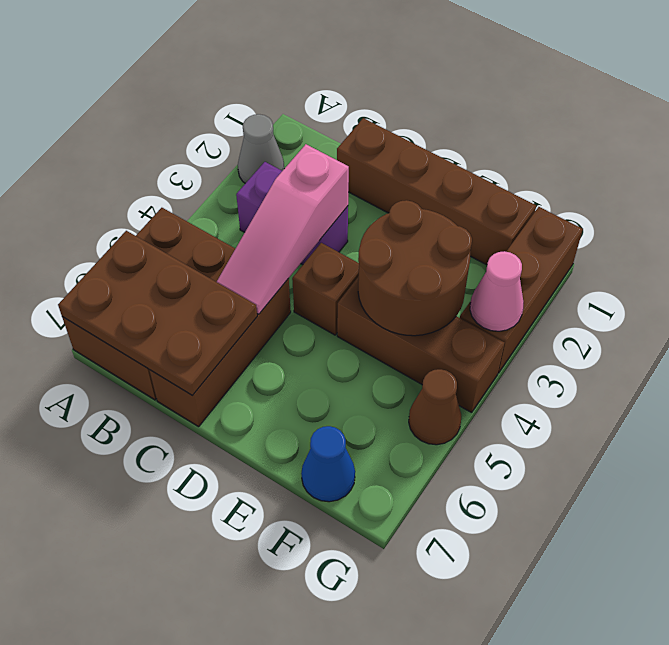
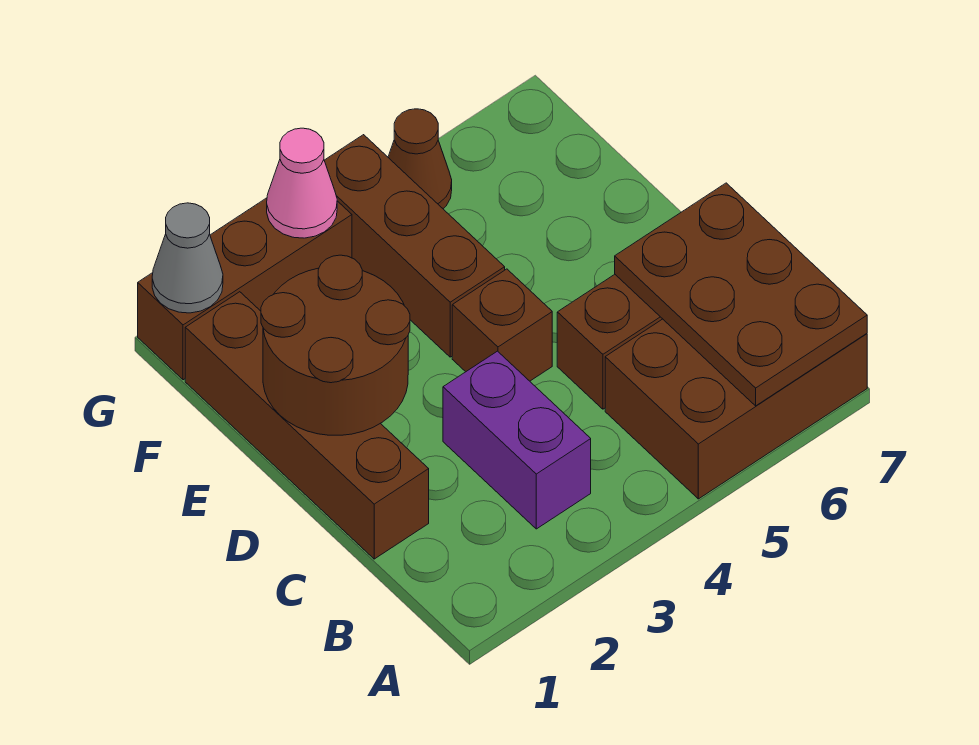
grey 1x1 cone [238,114,284,183] -> grey 1x1 cone moved to [152,203,223,313]
pink 1x3 slope [217,144,349,314] -> none
brown 2x2 round brick [358,200,472,336] -> brown 2x2 round brick moved to [261,255,410,435]
blue 1x1 cone [301,426,355,502] -> none

